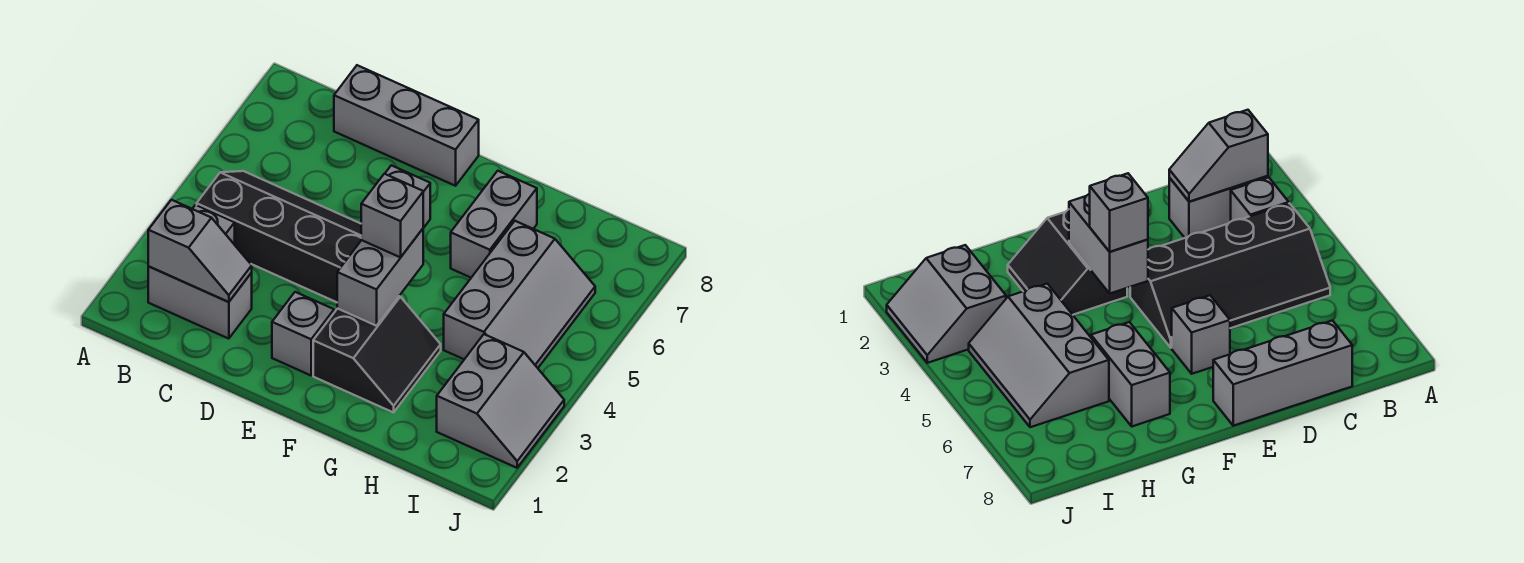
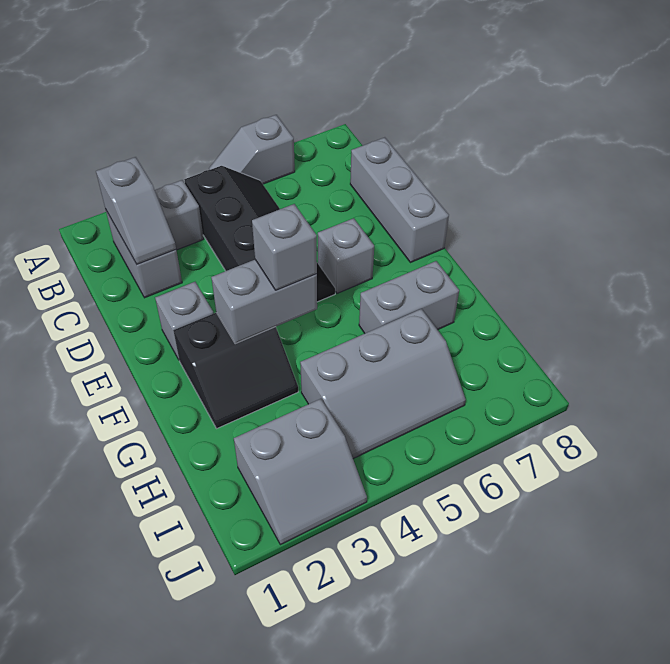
none -> grey 1x2 slope [209,115,295,184]

